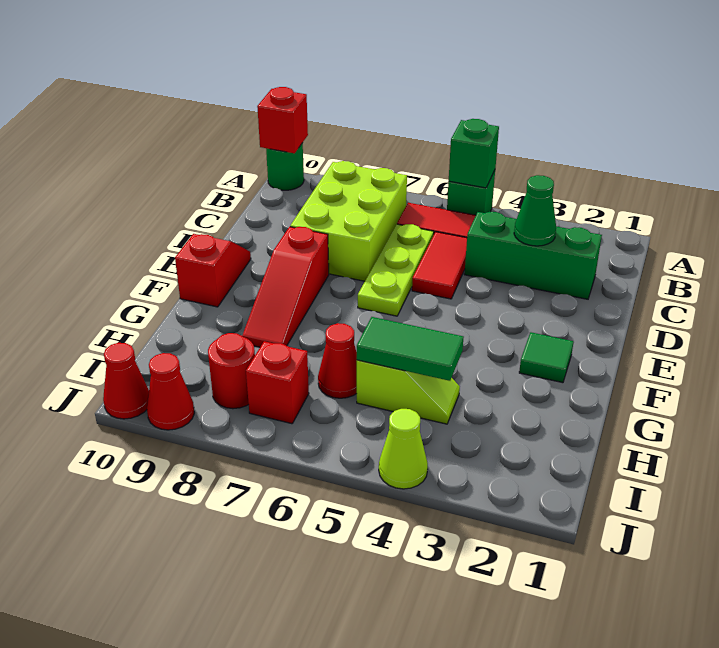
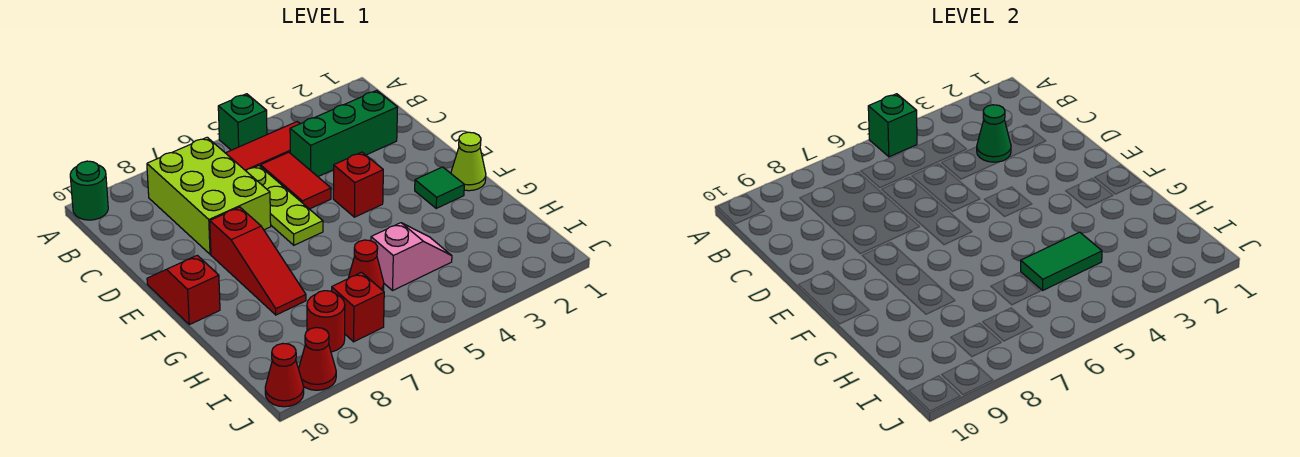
red 1x1 brick [257,87,308,153] -> red 1x1 brick moved to [333,152,383,217]
lime 1x2 slope [357,360,460,424] -> pink 1x2 slope [371,223,452,290]
lime 1x1 cone [379,409,428,489] -> lime 1x1 cone moved to [451,132,486,191]

